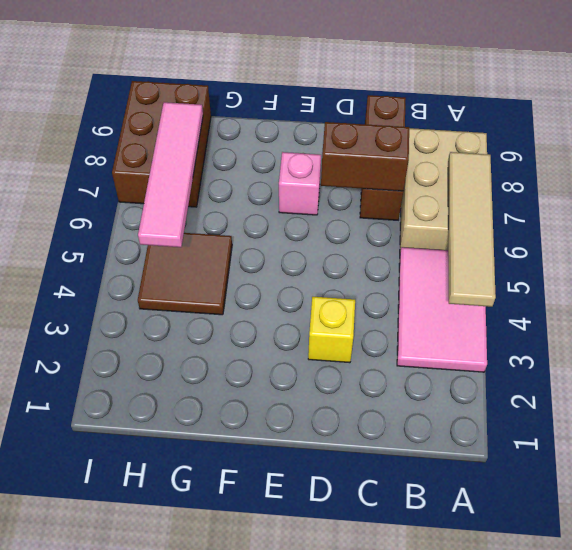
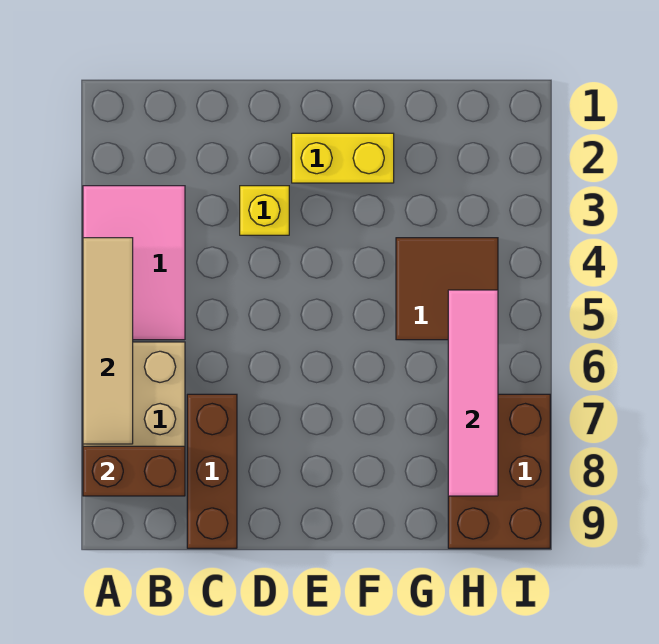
brown 1x2 brick [321,122,409,191] -> brown 1x2 brick moved to [83,446,185,496]
none -> yellow 1x2 brick [292,133,394,183]
pink 1x1 brick [279,152,321,215] -> none

